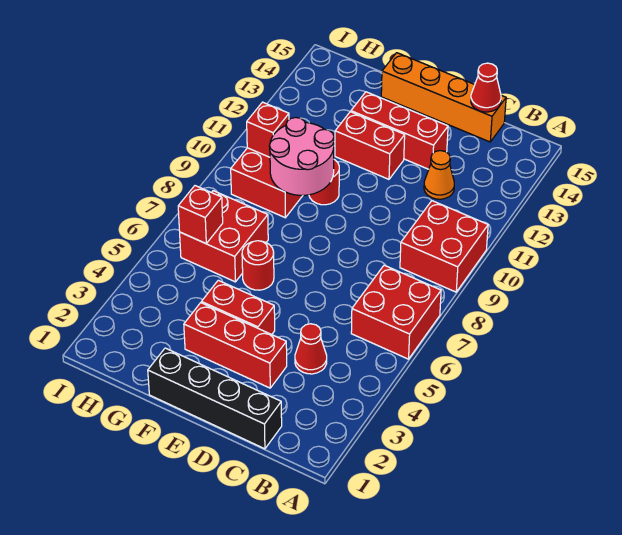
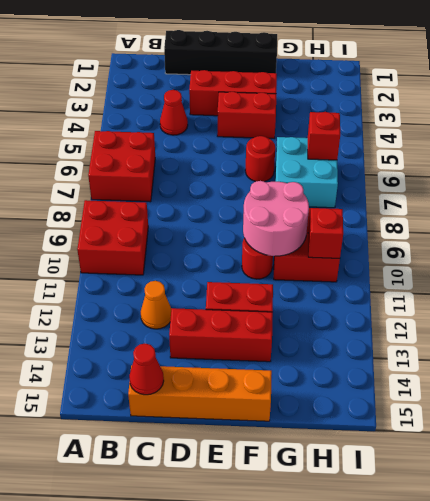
red 2x2 brick [180,191,268,282] -> cyan 2x2 brick [275,137,338,208]

